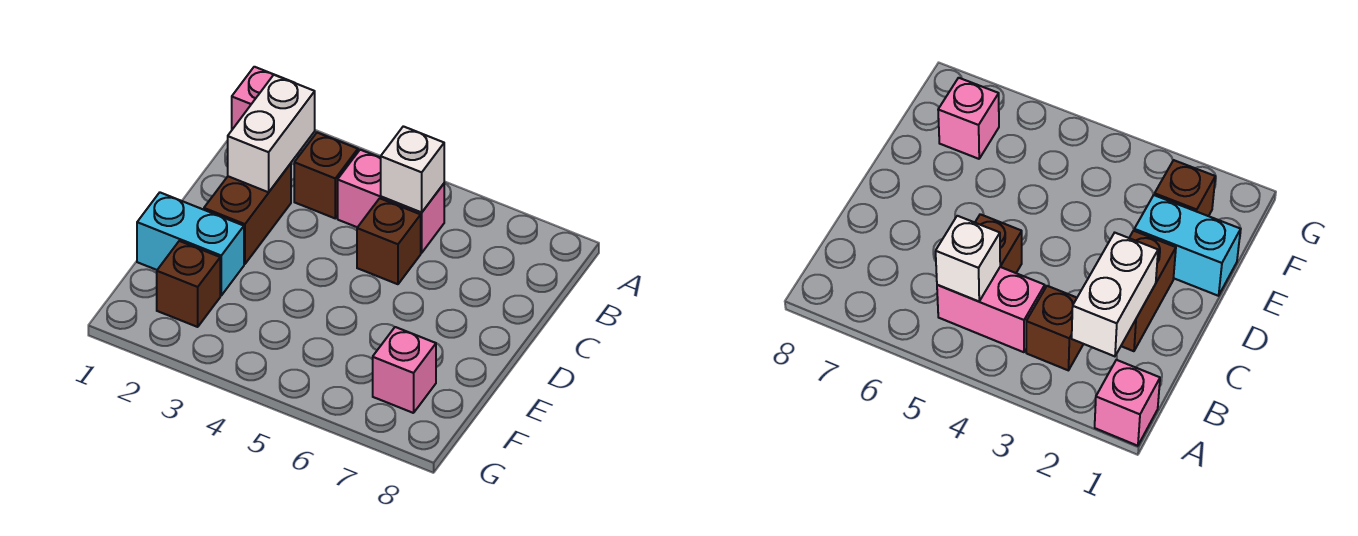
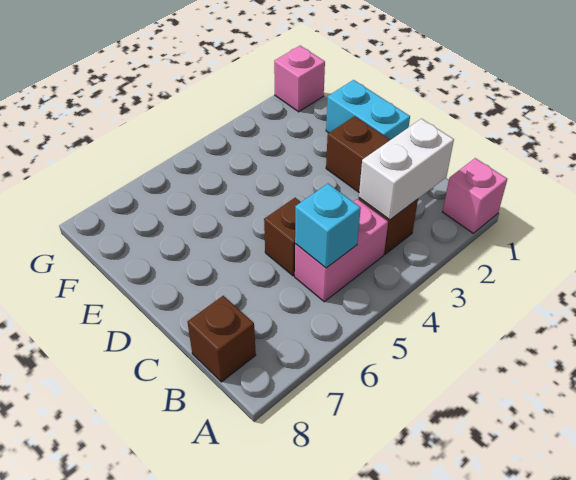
white 1x2 brick [228,75,315,192] -> white 1x2 brick turned to [359,119,454,220]
white 1x1 brick [381,126,444,212] -> cyan 1x1 brick [295,184,361,268]
cyan 1x2 brick [137,193,244,295] -> cyan 1x2 brick turned to [326,80,410,140]
brown 1x1 brick [157,241,220,327] -> brown 1x1 brick moved to [187,296,256,382]
pink 1x1 brick [373,327,436,413] -> pink 1x1 brick moved to [274,46,325,112]

